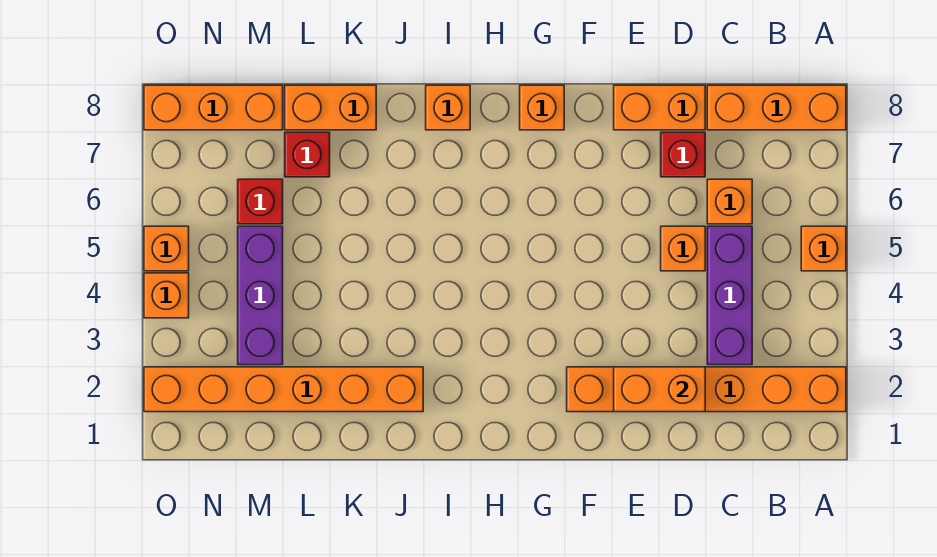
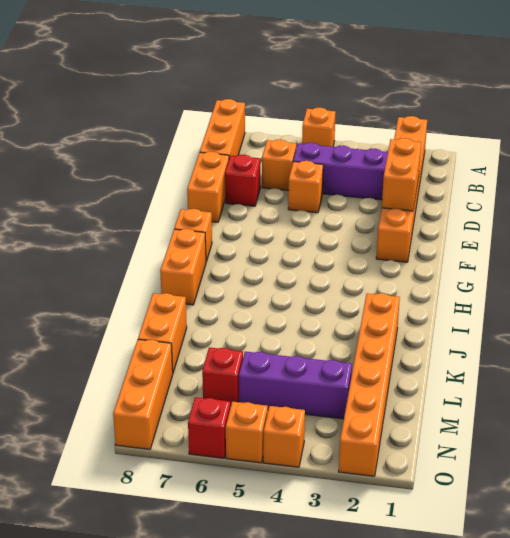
orange 1x1 brick [426,85,470,130] -> orange 1x2 brick [160,229,206,305]
red 1x1 brick [285,132,330,177] -> red 1x1 brick moved to [188,397,230,458]

